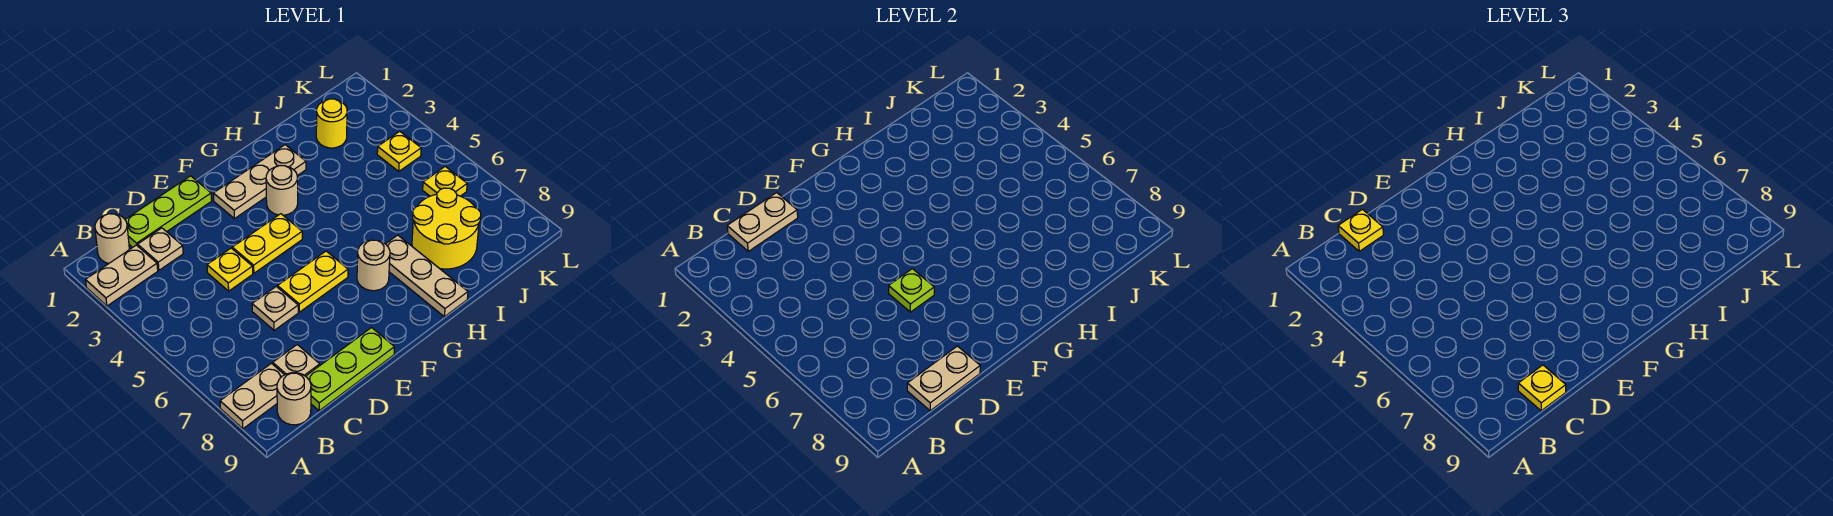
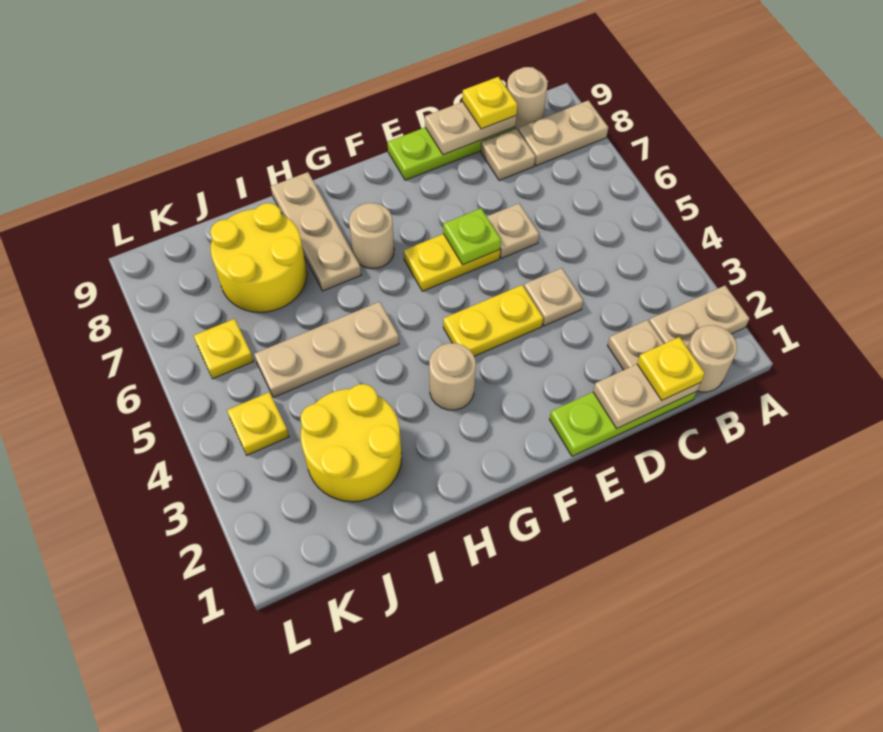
yellow 1x1 plate [207,248,253,291] -> tan 1x1 plate [524,268,583,326]
tan 1x3 plate [213,145,306,219] -> tan 1x3 plate moved to [254,302,399,398]
yellow 1x1 round brick [316,99,347,148] -> yellow 2x2 round brick [300,384,402,502]

